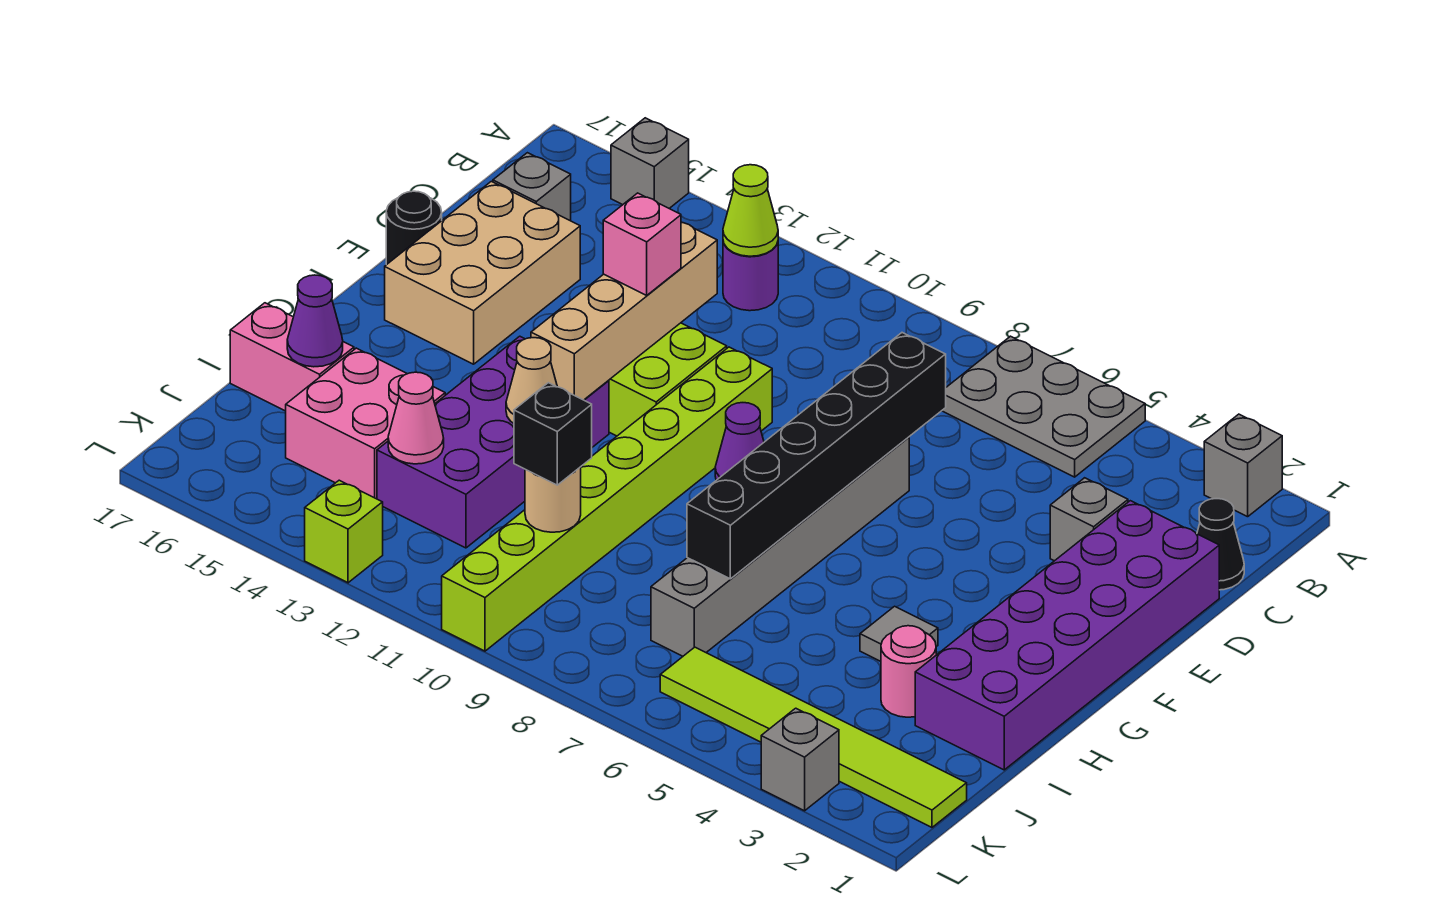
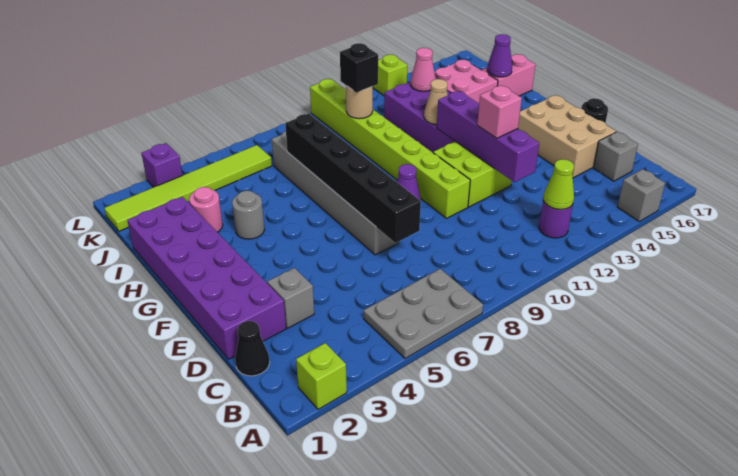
grey 1x1 brick [1204,414,1282,517] -> lime 1x1 brick [296,343,347,409]
tan 1x4 brick [531,222,717,400] -> purple 1x4 brick [437,91,539,182]
grey 1x1 tile [860,606,938,661] -> grey 1x1 round brick [232,191,265,239]
grey 1x1 brick [761,708,839,811] -> purple 1x1 brick [141,143,183,187]

